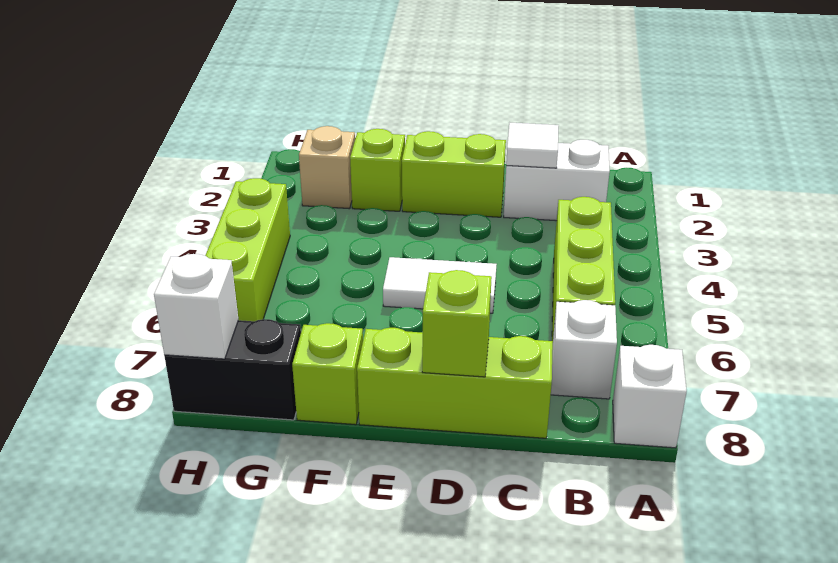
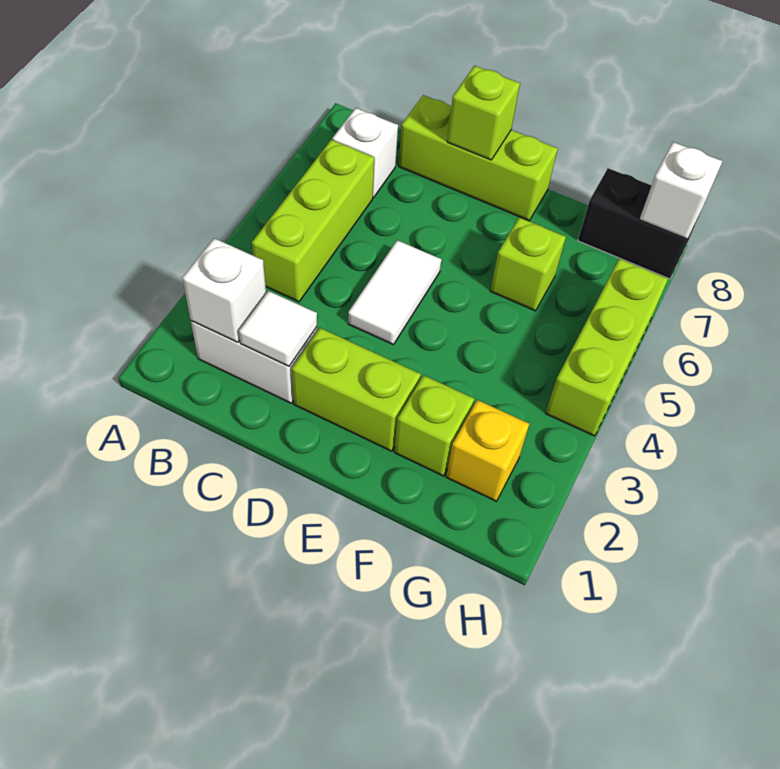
white 1x1 brick [613,345,687,448] -> white 1x1 brick moved to [182,238,266,342]
white 1x2 tile [383,257,497,313] -> white 1x2 tile turned to [348,240,441,345]
lime 1x1 brick [292,323,363,425] -> lime 1x1 brick moved to [490,217,566,311]
tan 1x1 brick [299,126,355,209] -> yellow 1x1 brick [446,400,529,501]

